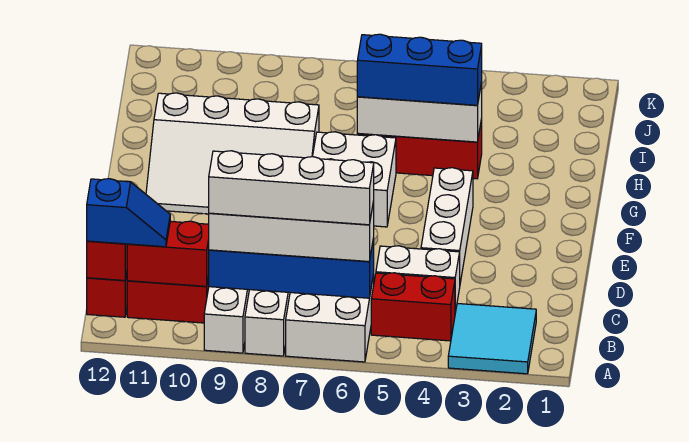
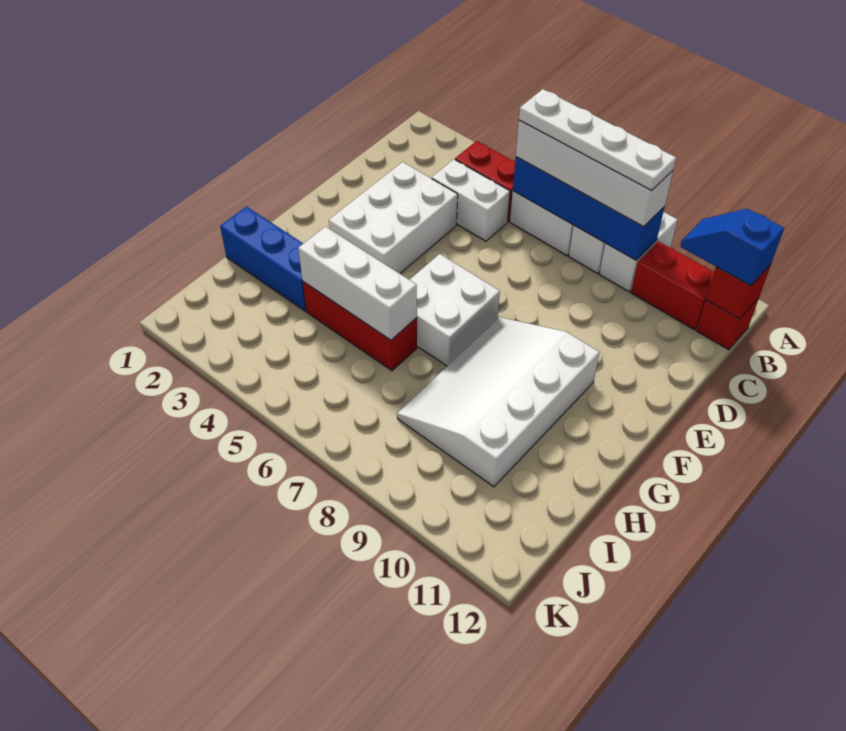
cyan 2x2 tile [448,304,536,374] -> none
white 1x4 brick [209,151,374,225] -> white 1x4 plate [519,89,676,191]
red 1x2 brick [127,221,209,286] -> none
white 1x3 brick [421,168,473,283] -> white 2x3 brick [329,162,458,274]
white 3x4 slope [146,93,319,214] -> white 3x4 slope turned to [397,317,599,487]
blue 1x3 brick [357,34,482,105] -> blue 1x3 brick moved to [220,207,306,311]

